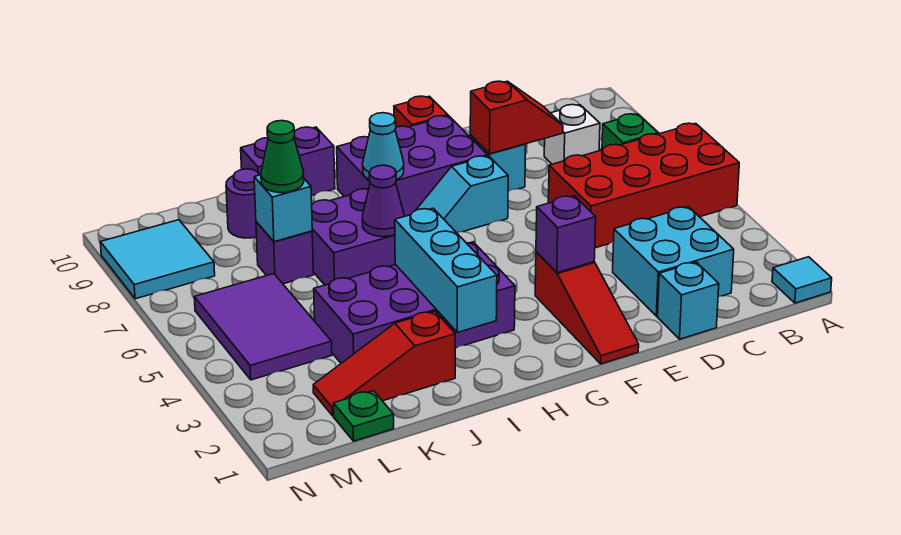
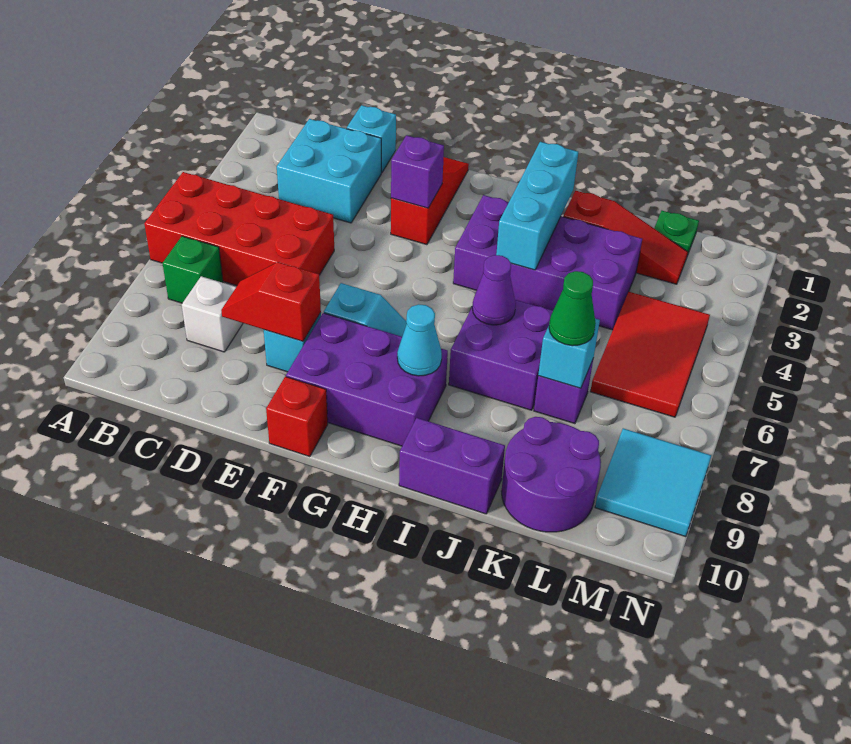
cyan 1x1 tile [772,257,832,303] -> none
purple 1x1 round brick [226,169,259,238] -> purple 2x2 round brick [502,417,601,532]
purple 2x3 tile [194,274,332,380] -> red 2x3 tile [590,292,710,417]

